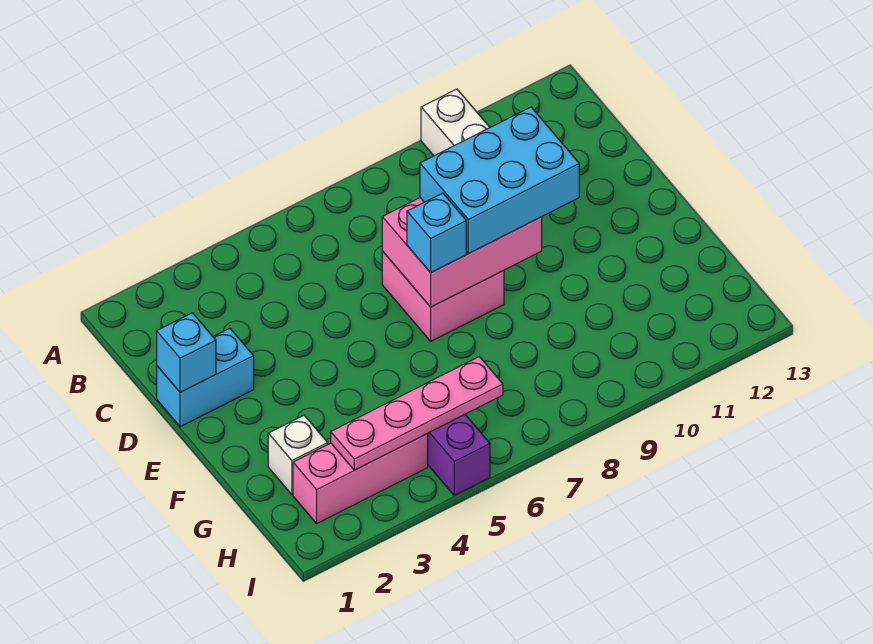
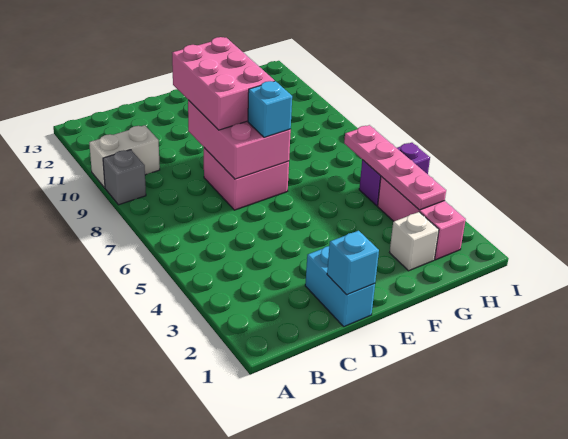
none -> grey 1x1 brick [103,150,146,205]
cyan 2x3 brick [420,107,579,254] -> pink 2x3 brick [172,37,275,130]

